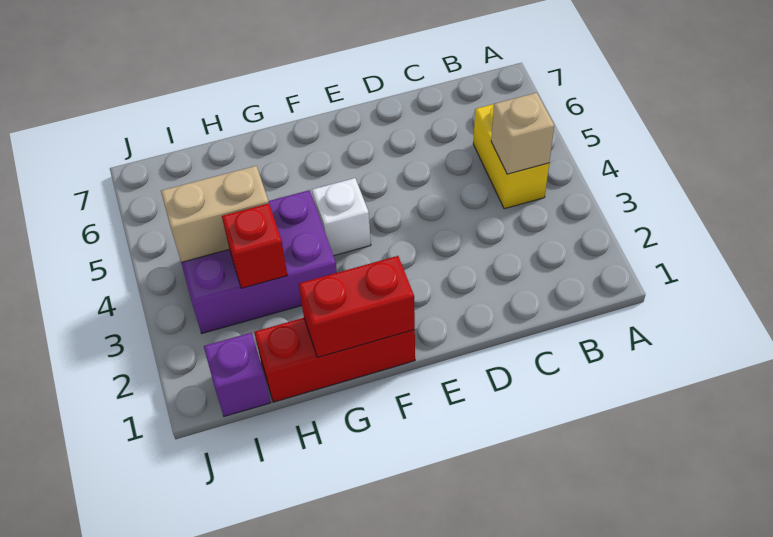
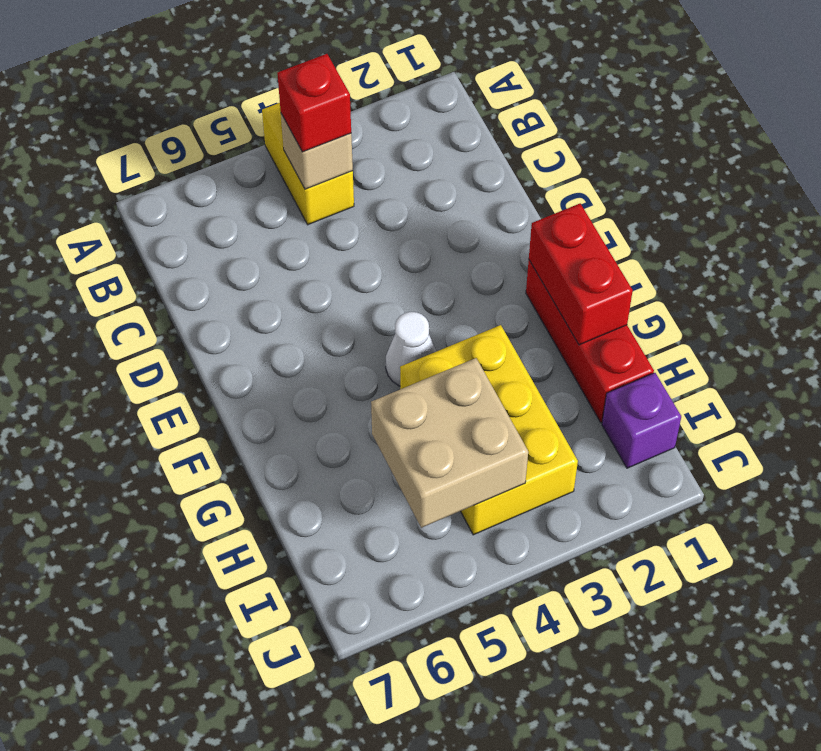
yellow 1x2 brick [473,104,549,209] -> yellow 1x2 brick turned to [262,103,354,225]
white 1x1 brick [312,178,371,256] -> white 1x1 cone [386,312,436,386]
purple 2x3 brick [181,190,337,333] -> yellow 2x3 brick [400,325,578,535]
red 1x1 brick [222,203,287,288] -> red 1x1 brick moved to [277,54,351,152]
tan 1x2 brick [161,166,269,262] -> tan 2x2 brick [371,358,528,528]

